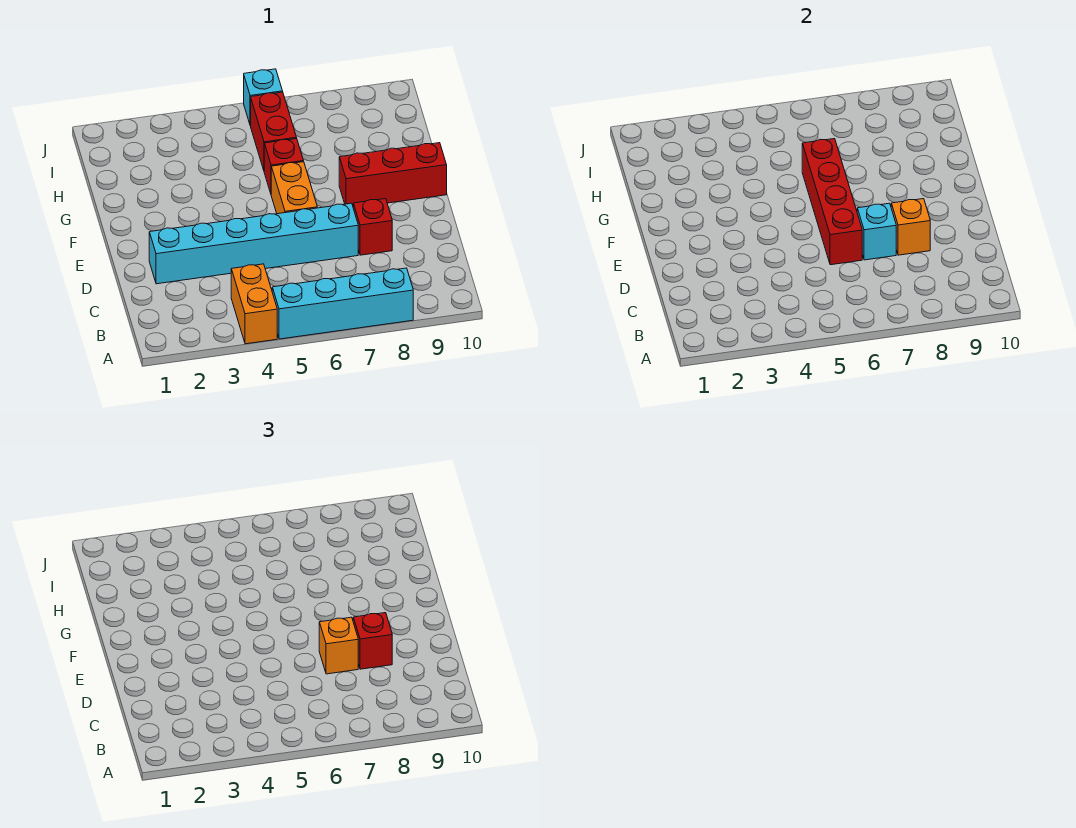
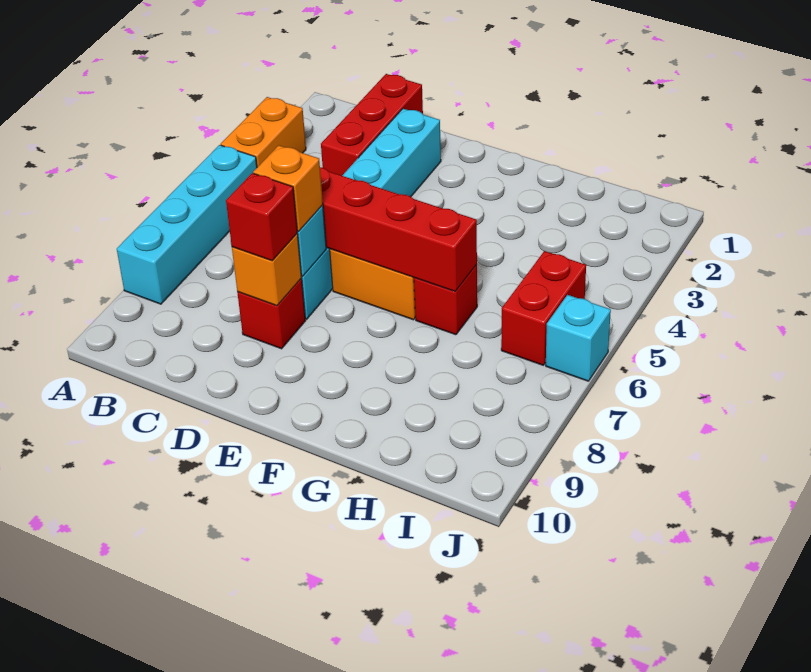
orange 1x2 brick [231,264,277,344] -> orange 1x2 brick turned to [221,97,306,167]
red 1x3 brick [339,143,447,205] -> red 1x3 brick moved to [321,74,423,176]
red 1x2 brick [251,92,297,170] -> red 1x2 brick turned to [501,251,586,365]

